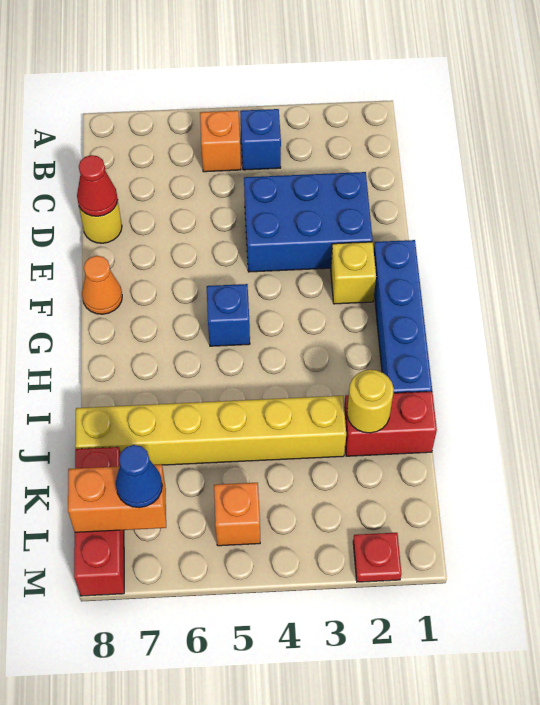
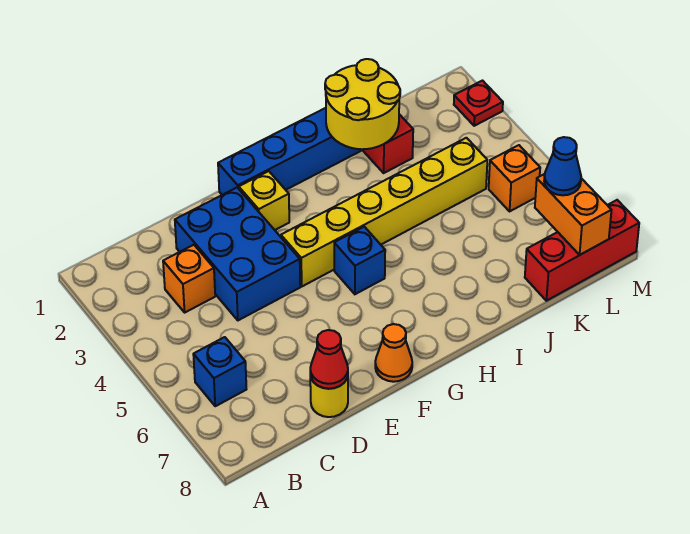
blue 1x1 brick [240,109,281,170] -> blue 1x1 brick moved to [193,337,246,406]
orange 1x1 brick [200,111,241,172] -> orange 1x1 brick moved to [163,245,215,312]
yellow 1x1 round brick [347,370,394,433] -> yellow 2x2 round brick [325,59,400,149]
yellow 1x6 brick [75,396,346,465] -> yellow 1x6 brick turned to [281,138,487,286]

